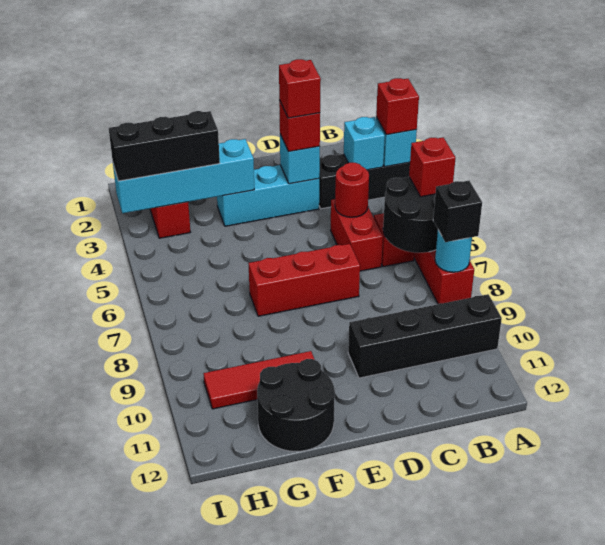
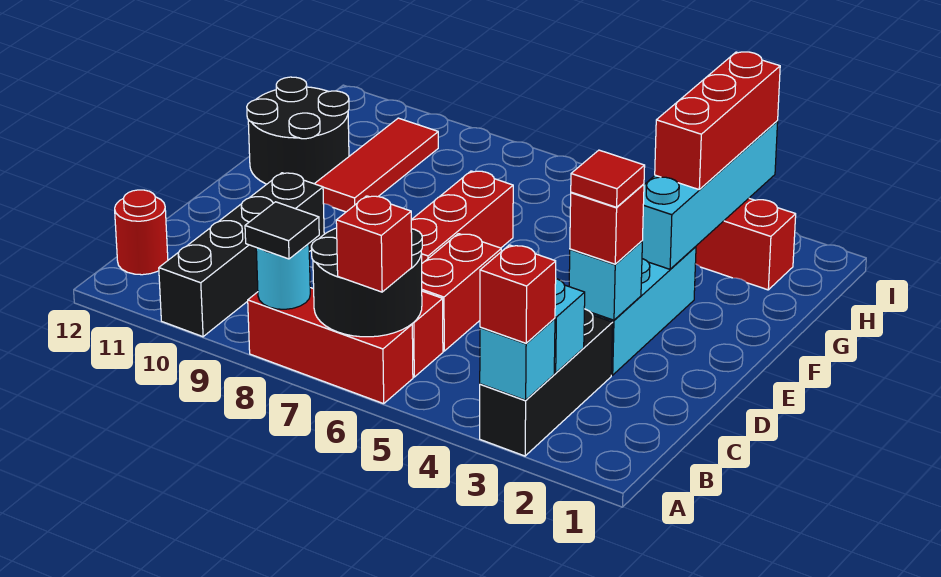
black 1x1 brick [433,181,482,242] -> black 1x1 tile [245,202,319,259]
red 1x2 brick [331,199,383,271] -> red 1x2 brick turned to [422,234,501,351]
red 1x1 round brick [335,163,369,217] -> red 1x1 round brick moved to [115,190,168,275]
red 1x1 brick [279,59,321,118] -> red 1x1 tile [571,150,645,207]
black 1x3 brick [109,111,220,181] -> red 1x3 brick [655,52,780,189]

